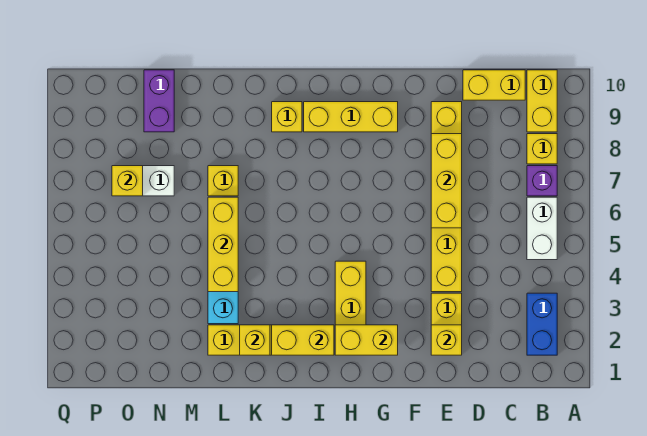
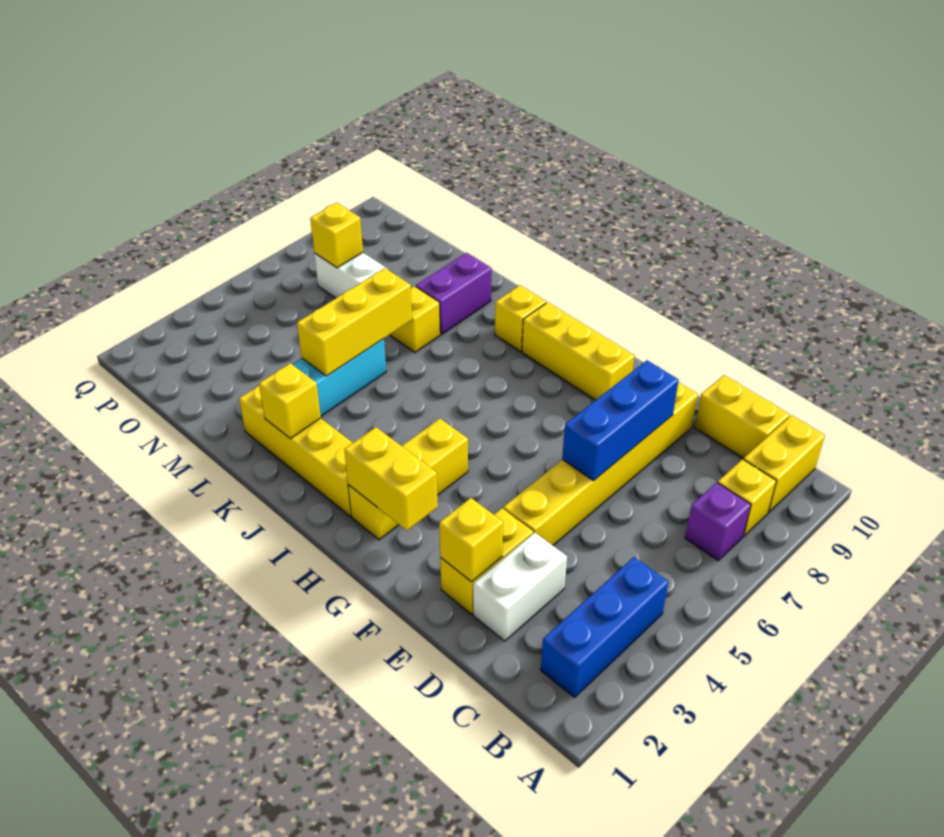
blue 1x2 brick [527,293,557,355] -> blue 1x3 brick [541,557,668,697]
white 1x2 brick [527,197,557,260] -> white 1x2 brick moved to [473,533,567,641]
yellow 1x3 brick [431,134,462,228] -> blue 1x3 brick [562,360,679,481]
yellow 1x2 brick [272,325,334,355] -> none
purple 1x2 brick [144,70,174,132] -> purple 1x2 brick moved to [416,253,492,334]

